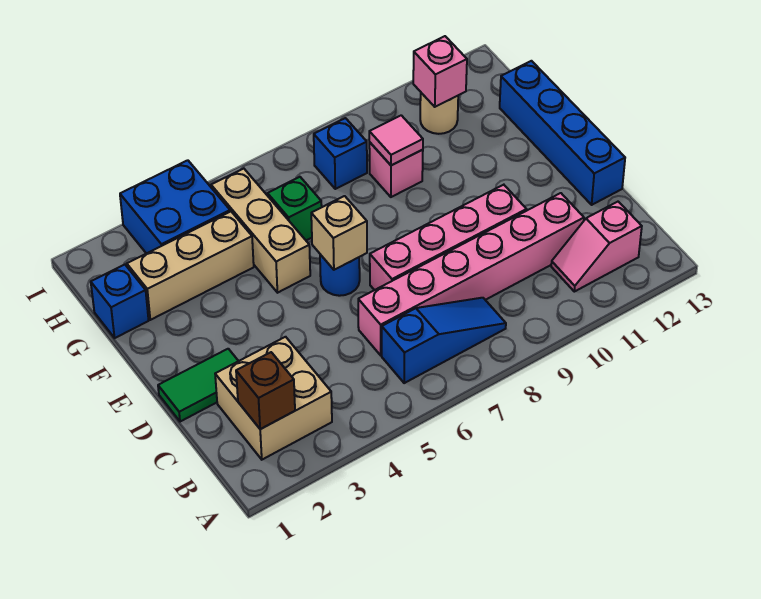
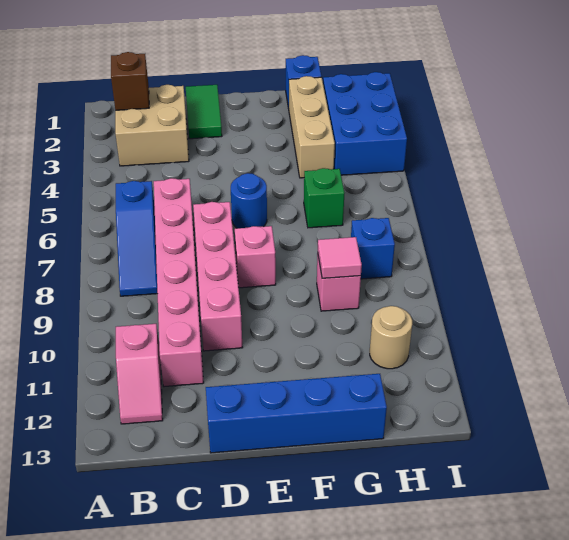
pink 1x2 slope [551,202,642,292] -> pink 1x2 slope turned to [116,324,163,424]
tan 1x1 brick [311,196,367,270] -> none
tan 1x3 brick [211,169,310,293] -> none
blue 2x2 brick [120,160,230,254] -> blue 2x3 brick [323,72,407,175]
pink 1x1 brick [413,36,467,107] -> pink 1x1 brick moved to [235,226,276,288]

